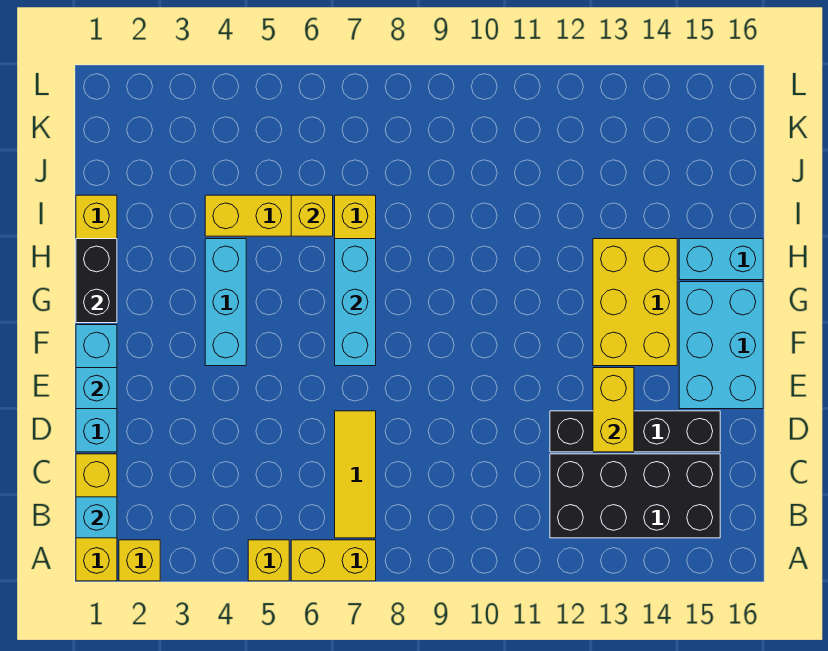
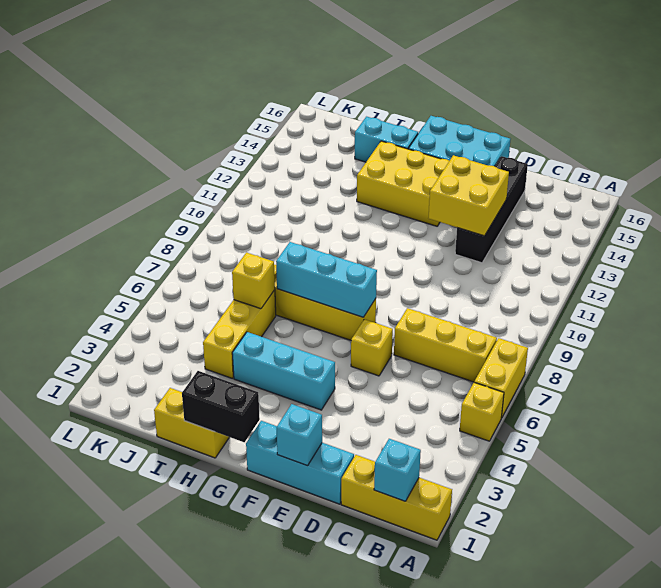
yellow 1x1 brick [119,540,160,581] -> yellow 1x1 brick moved to [351,319,393,376]
yellow 1x3 tile [335,411,376,538] -> yellow 1x3 brick [394,308,497,382]
black 2x4 brick [550,454,720,538] -> none
yellow 1x2 brick [593,368,634,452] -> yellow 2x2 brick [429,155,509,236]
cyan 1x2 brick [679,239,763,280] -> cyan 1x2 brick turned to [355,117,418,162]

